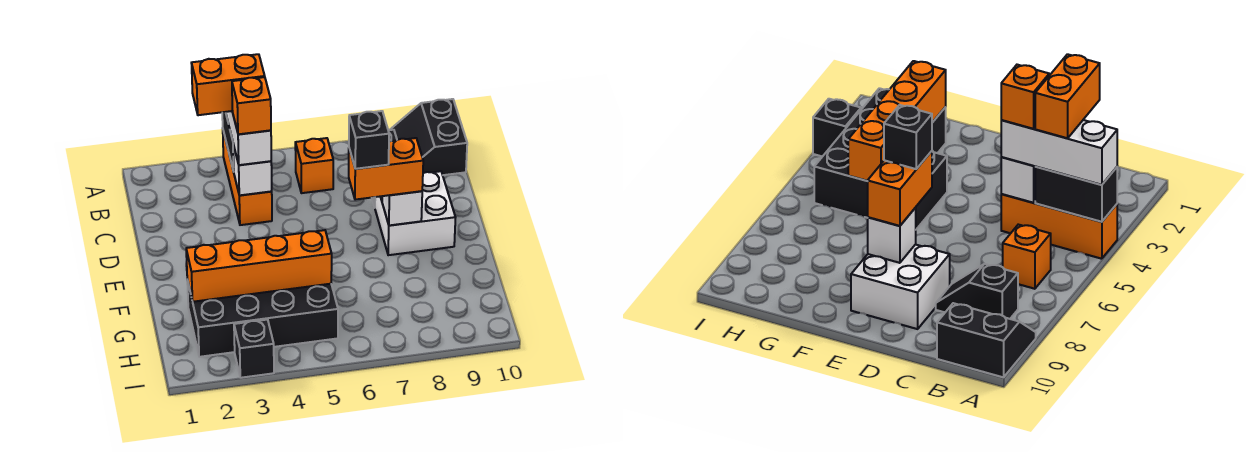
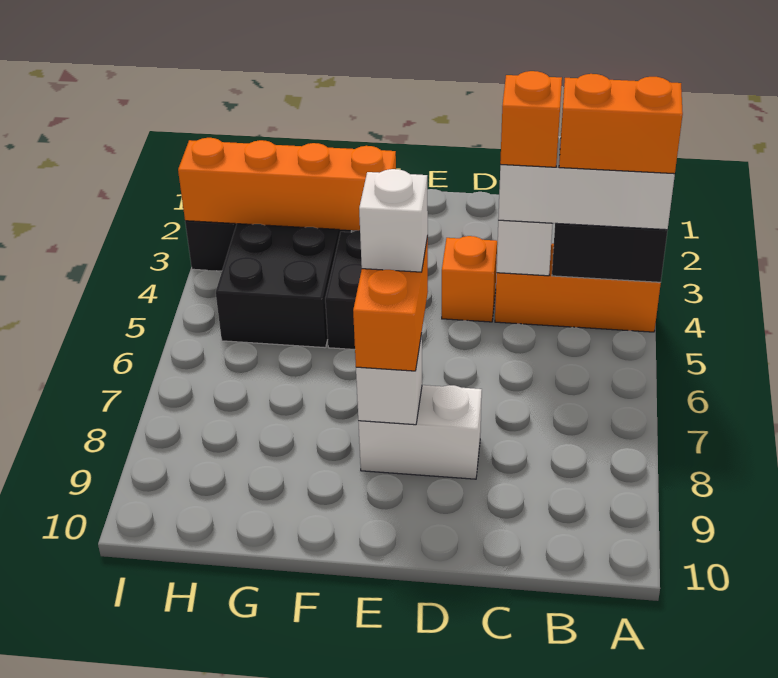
black 2x2 slope [390,99,467,175] -> none
orange 1x2 brick [192,54,265,115] -> orange 1x2 brick turned to [559,74,683,174]
orange 1x1 brick [295,138,333,193] -> orange 1x1 brick moved to [442,236,497,322]
black 1x2 slope [936,264,1018,319] -> none
white 2x2 brick [375,171,456,255] -> white 1x2 brick [358,385,482,479]
black 1x1 brick [349,111,389,169] -> white 1x1 brick [359,169,428,272]
orange 1x4 brick [186,230,332,302] -> orange 1x4 brick turned to [178,138,396,230]

